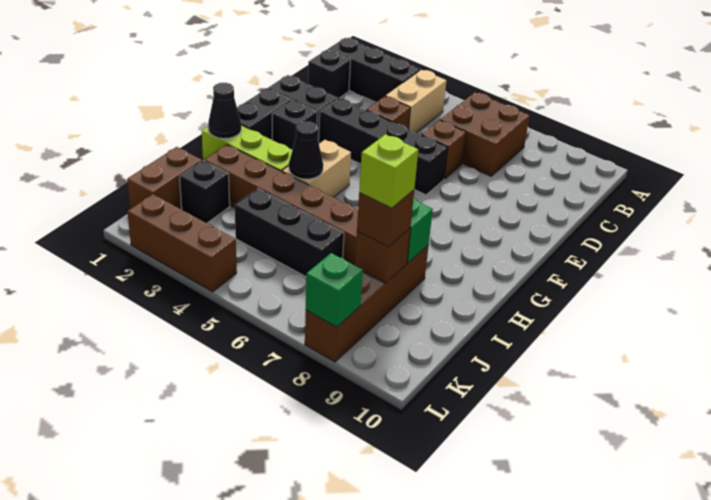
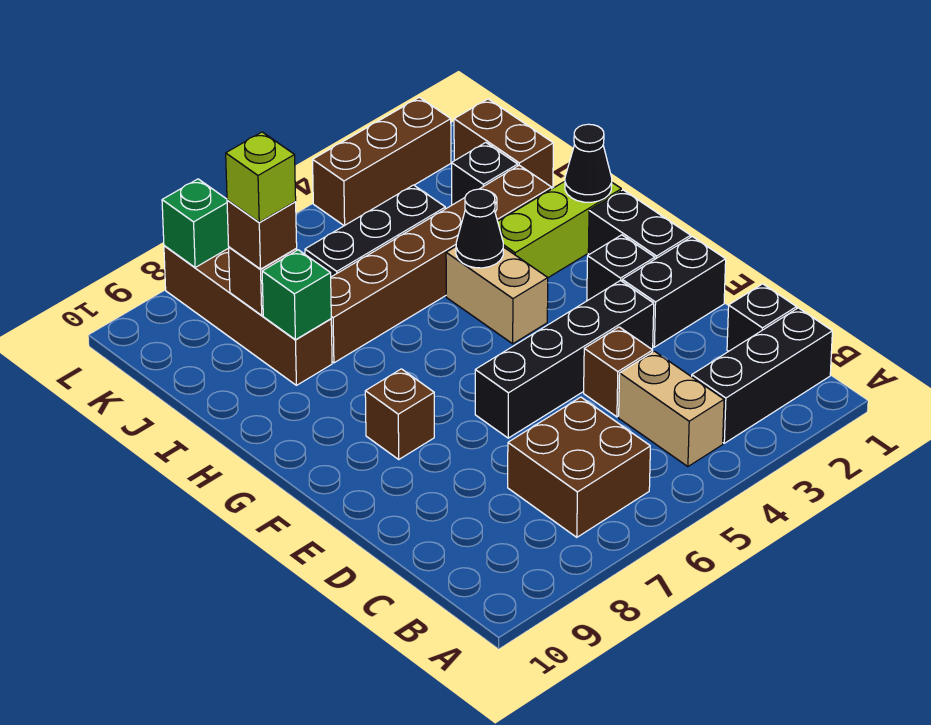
brown 1x1 brick [422,120,466,179] -> brown 1x1 brick moved to [365,369,434,459]

